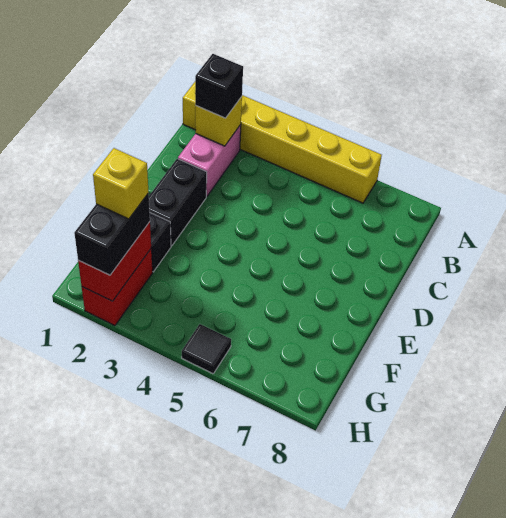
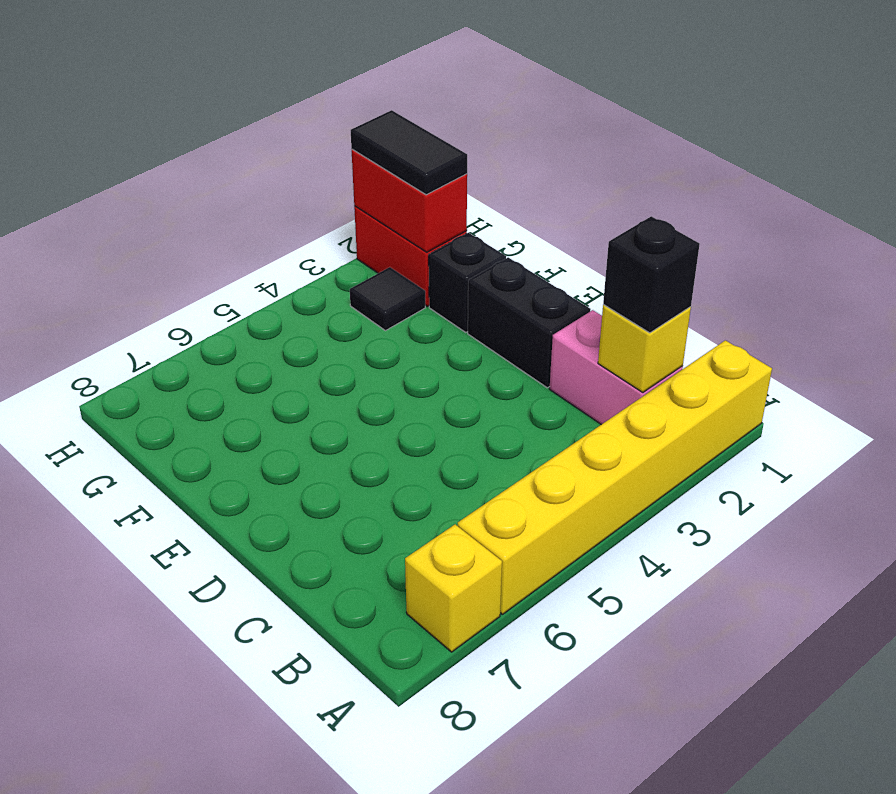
black 1x2 brick [74,193,150,275] -> black 1x2 tile [351,110,467,195]
yellow 1x1 brick [93,148,149,219] -> yellow 1x1 brick moved to [405,524,502,652]
black 1x1 tile [182,324,231,374] -> black 1x1 tile moved to [350,267,425,331]

